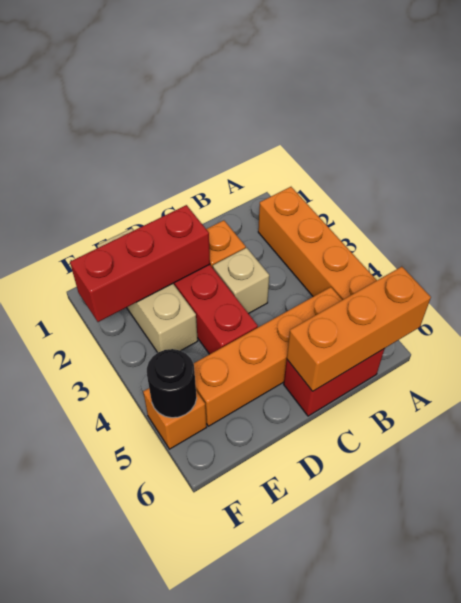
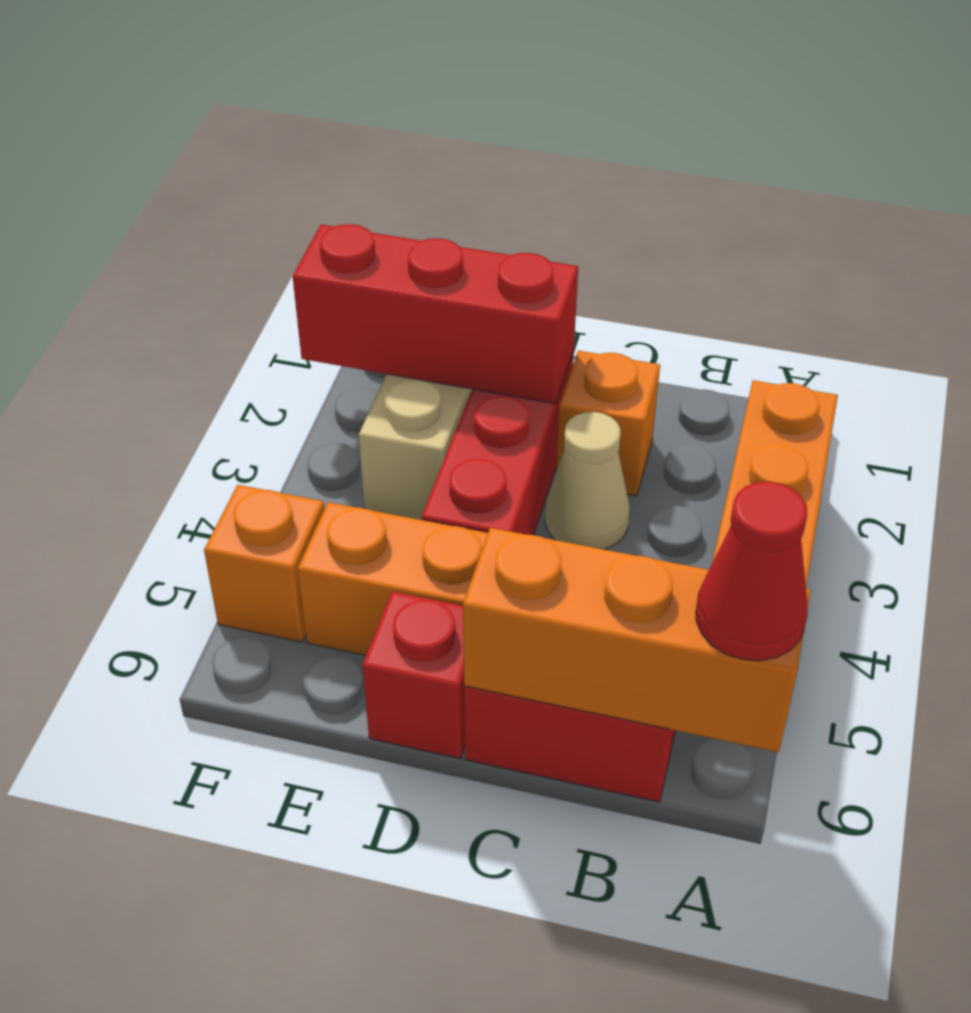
none -> red 1x1 cone [696,482,808,661]
tan 1x1 brick [213,248,269,314] -> tan 1x1 cone [545,412,630,550]
none -> red 1x1 brick [363,592,465,759]
black 1x1 round brick [147,349,197,418] -> none

